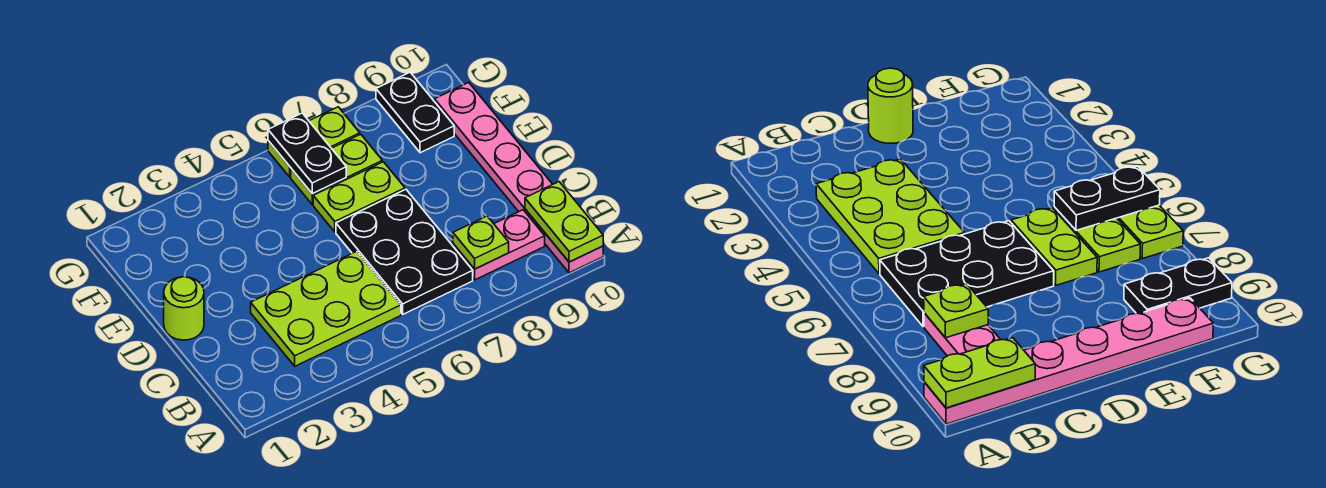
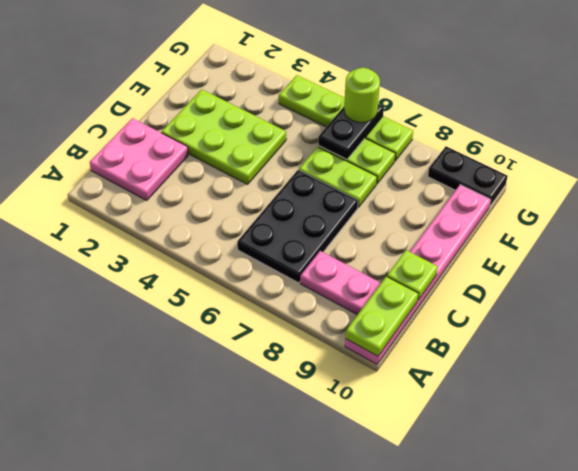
none -> pink 2x2 plate [90,118,188,200]
lime 2x3 plate [251,251,401,366] -> lime 2x3 plate moved to [162,89,286,184]
lime 1x1 plate [453,216,509,269] -> lime 1x1 plate moved to [387,250,438,300]
lime 1x1 round brick [164,277,204,340] -> lime 1x1 round brick moved to [344,68,380,123]
black 1x2 plate [376,72,454,153] -> black 1x2 plate turned to [428,146,508,207]
lime 1x2 plate [268,107,360,177] -> lime 1x4 plate [279,75,413,161]

